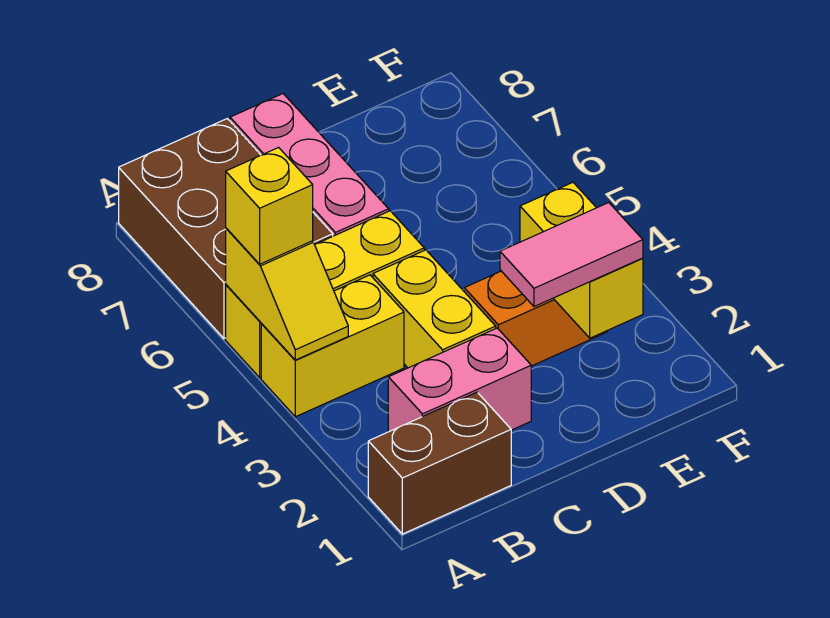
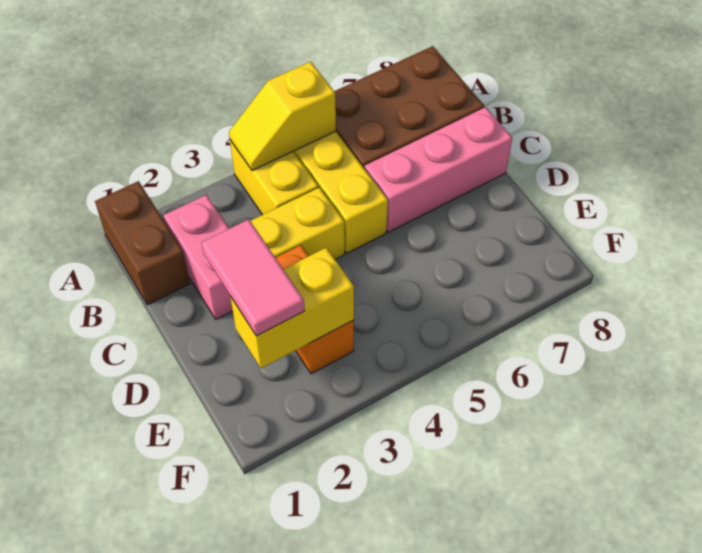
yellow 1x1 brick [226,148,313,264] -> none

